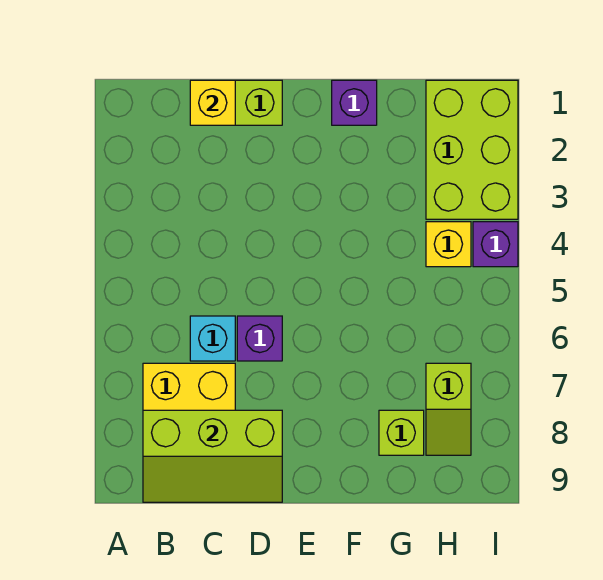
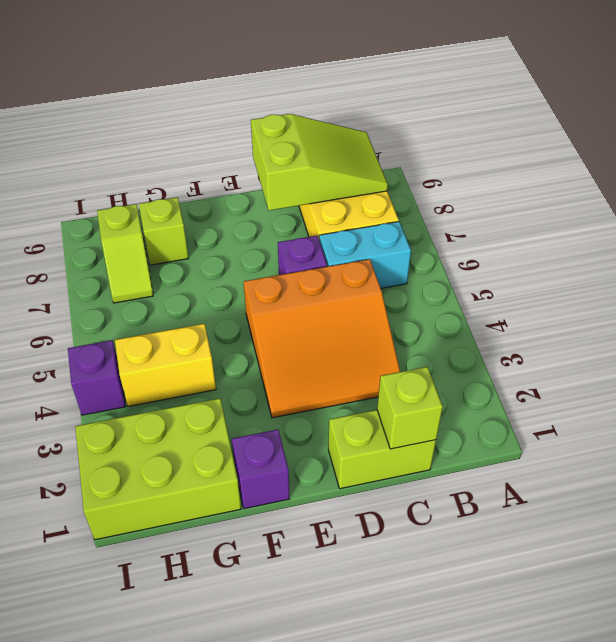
lime 2x3 slope [143,410,282,502] -> lime 2x3 slope turned to [251,114,388,210]
yellow 1x1 brick [190,80,235,125] -> lime 1x1 brick [377,367,443,449]
none -> orange 3x3 slope [244,259,400,418]
cyan 1x1 brick [190,316,235,361] -> cyan 1x2 brick [319,222,411,288]
lime 2x3 brick [426,80,518,219] -> lime 2x3 brick turned to [75,398,241,540]
yellow 1x1 brick [426,222,471,267] -> yellow 1x2 brick [115,324,216,406]
lime 1x2 slope [426,363,471,455] -> lime 1x2 slope turned to [97,204,153,303]

